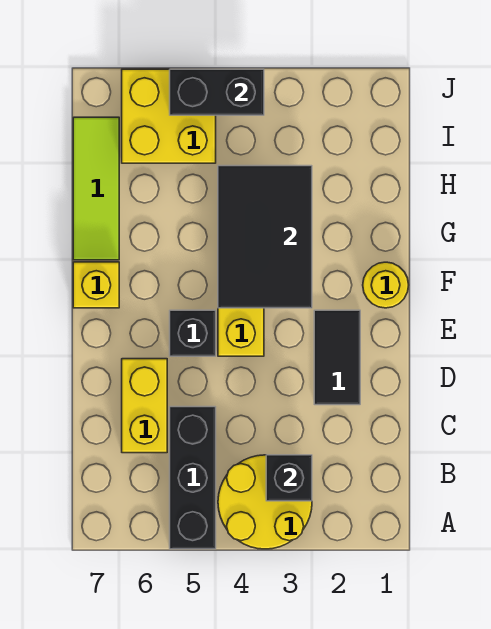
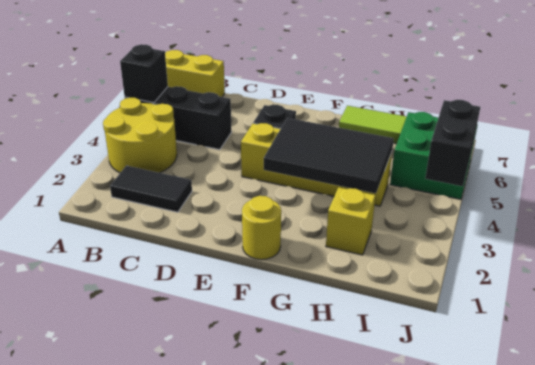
black 1x1 brick [266,455,312,501] -> black 1x1 brick moved to [120,44,168,103]
yellow 1x2 brick [122,359,167,453] -> yellow 1x2 brick moved to [165,50,225,97]
black 1x2 tile [314,310,360,405] -> black 1x2 tile moved to [110,166,192,212]
yellow 1x1 brick [73,262,119,308] -> yellow 1x1 brick moved to [326,187,376,255]
yellow 2x2 brick [122,69,216,163] -> green 2x2 brick [390,112,478,199]

